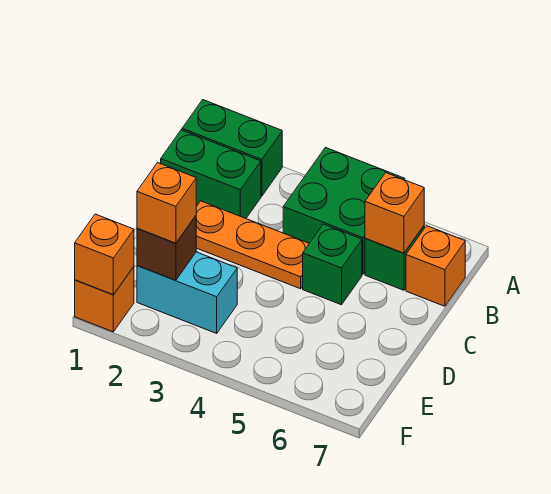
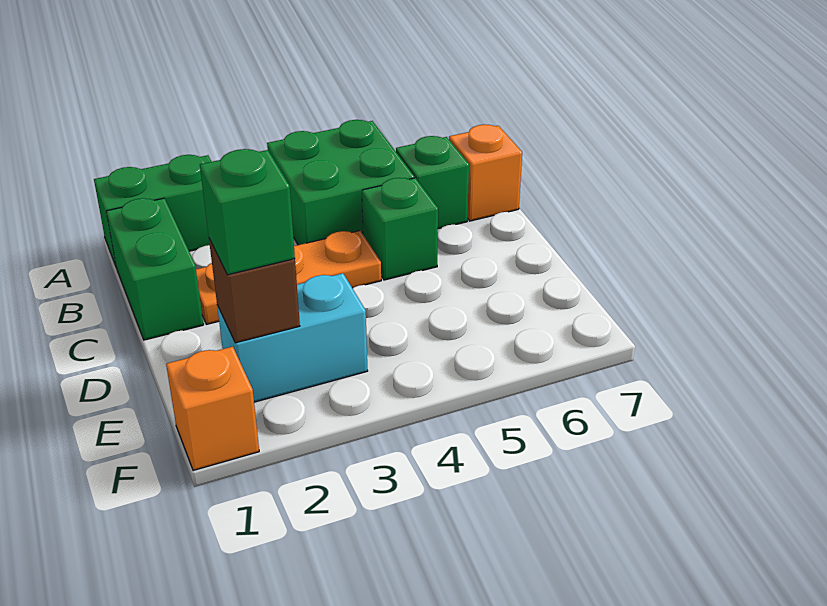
green 1x2 brick [161,130,261,218] -> green 1x2 brick turned to [106,198,203,340]
orange 1x1 brick [365,173,424,253] -> none
orange 1x1 brick [137,163,196,243] -> green 1x1 brick [200,149,295,275]
orange 1x1 brick [75,214,134,295] -> none

